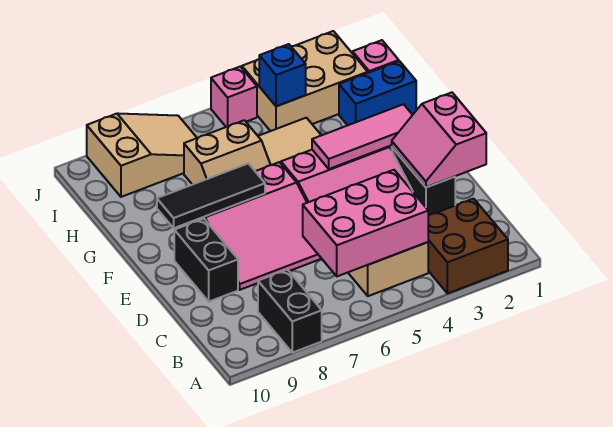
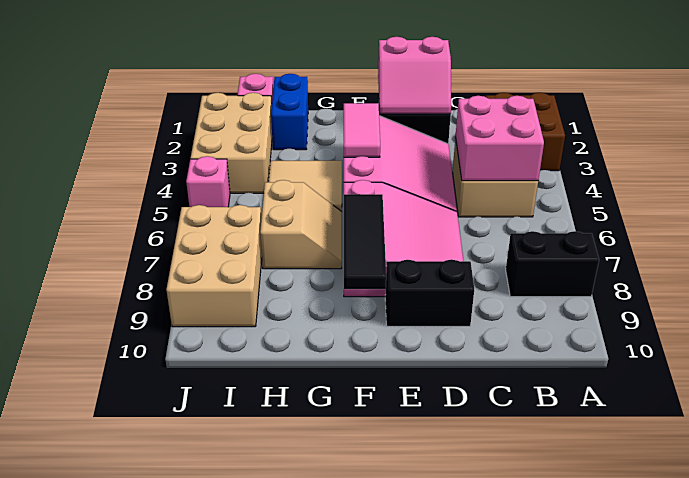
pink 2x3 brick [303,170,428,276] -> pink 2x2 brick [456,96,544,181]
pink 1x3 tile [312,104,412,169] -> pink 1x2 tile [344,103,380,157]
blue 1x1 brick [259,44,306,106] -> none
tan 2x3 slope [87,113,197,197] -> tan 2x3 brick [166,205,262,327]

